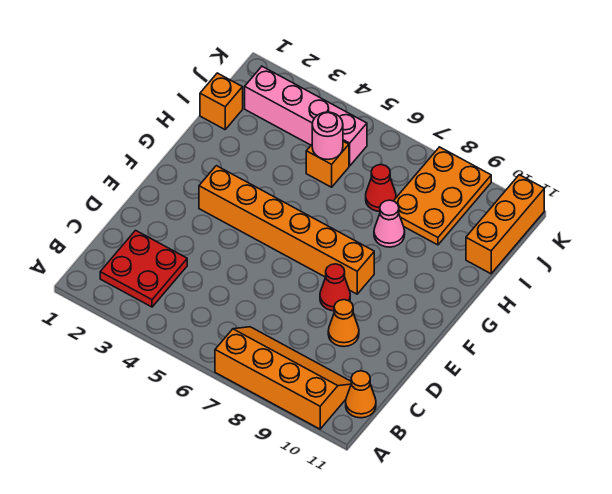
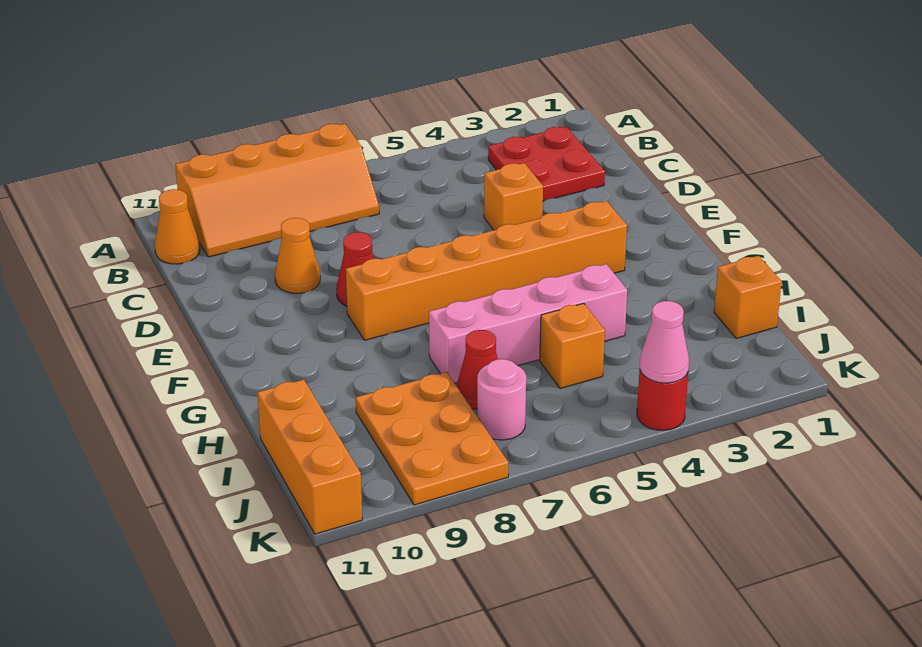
none -> orange 1x1 brick [484,163,543,230]
pink 1x1 cone [374,200,405,247] -> pink 1x1 cone moved to [640,301,689,383]
pink 1x1 round brick [312,112,343,159] -> pink 1x1 round brick moved to [477,359,526,440]
pink 1x4 brick [245,66,367,166] -> pink 1x4 brick moved to [429,264,627,383]
none -> red 1x1 round brick [637,369,688,430]

